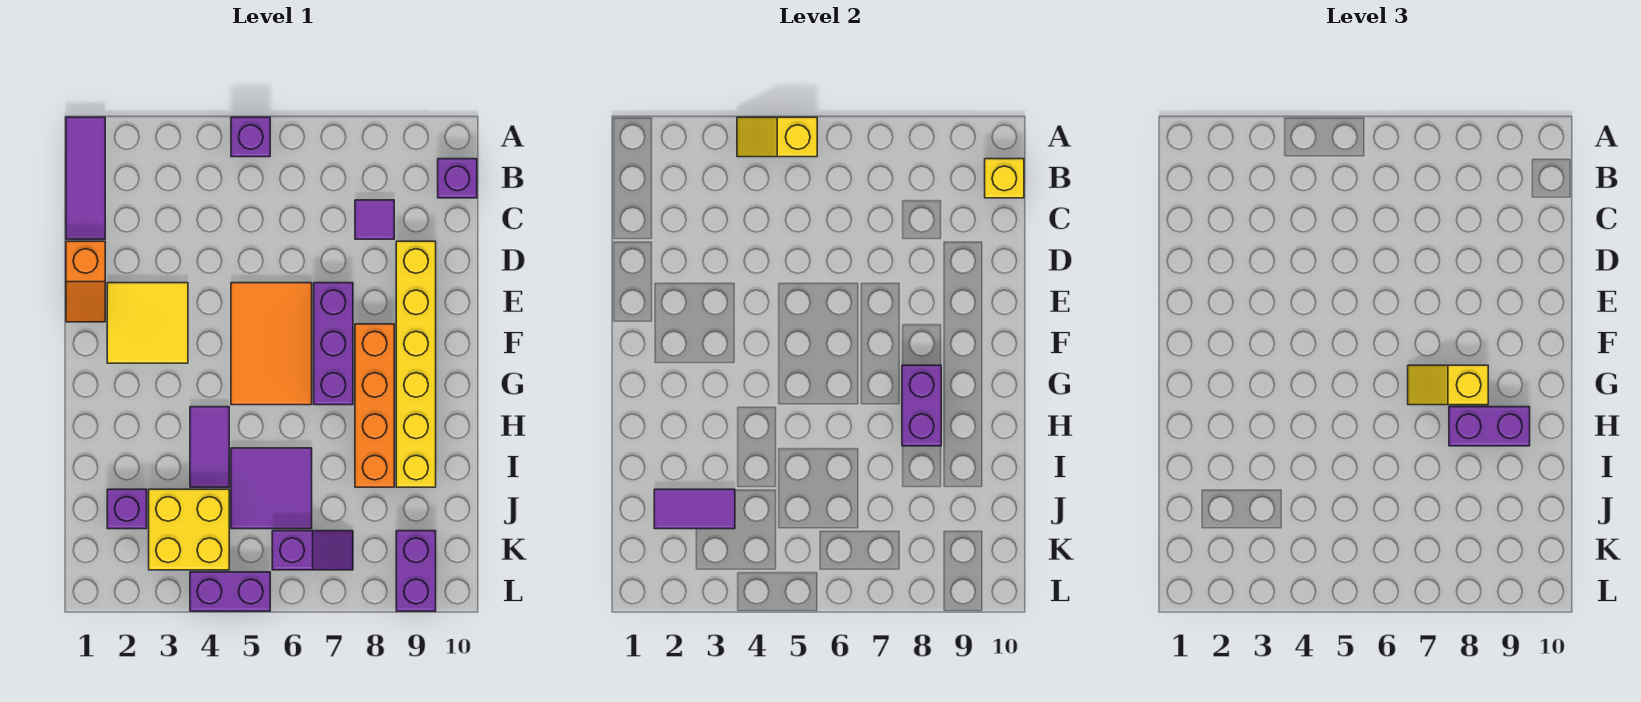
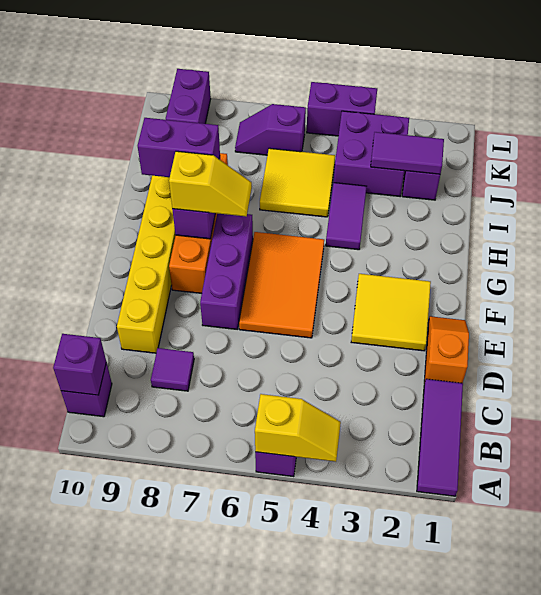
yellow 1x1 brick [985,159,1024,198] -> purple 1x1 brick [53,334,106,395]
purple 2x2 tile [231,448,312,529] -> yellow 2x2 tile [260,148,335,217]
yellow 2x2 brick [149,489,229,570] -> purple 2x2 brick [334,111,409,196]

